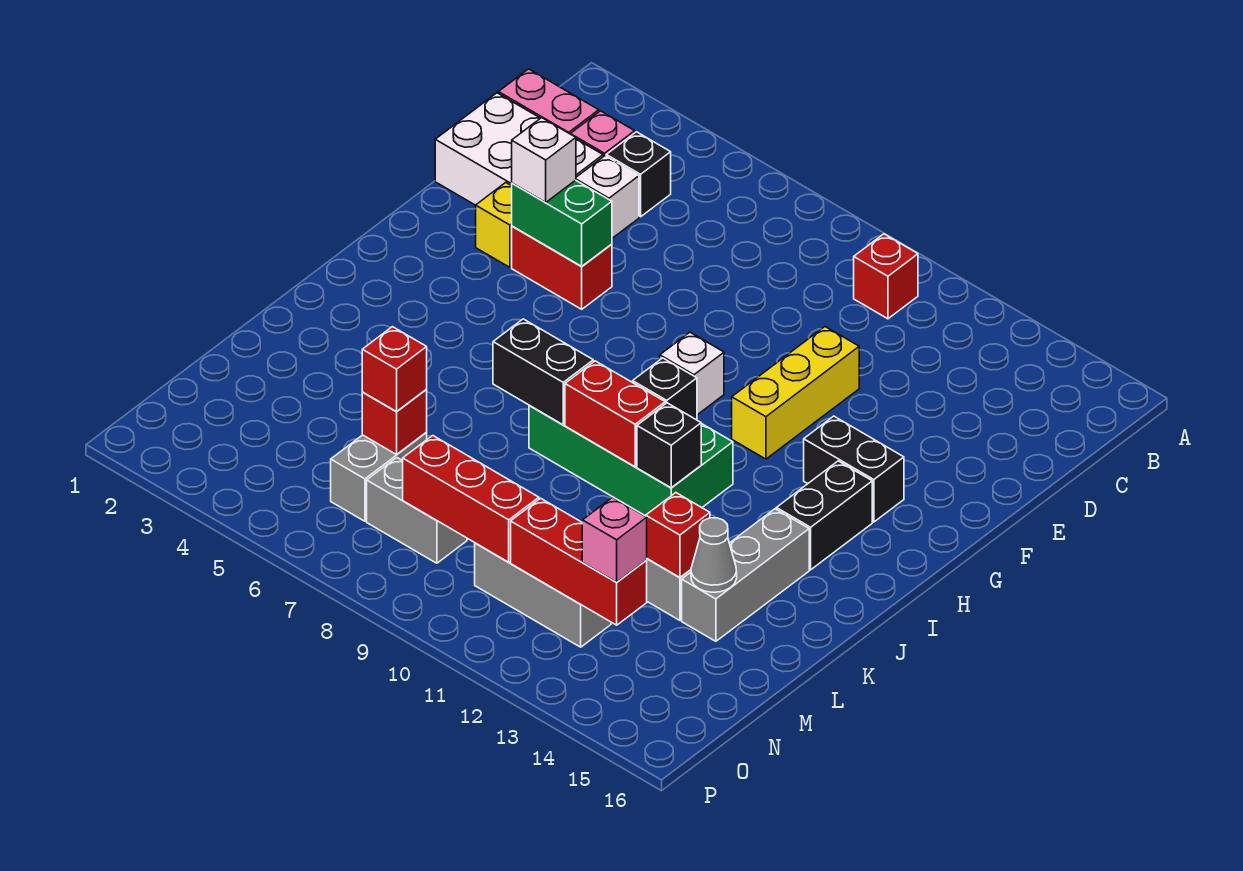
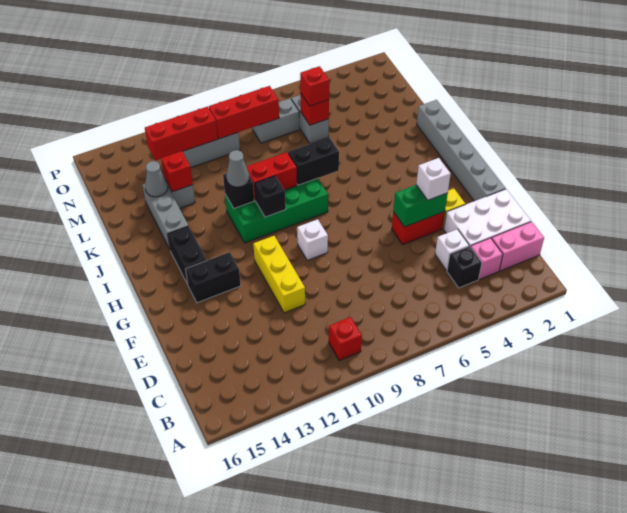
none -> grey 1x6 brick [417,100,506,201]
none -> grey 1x1 cone [226,150,249,187]
pink 1x1 brick [582,497,647,582] -> none

